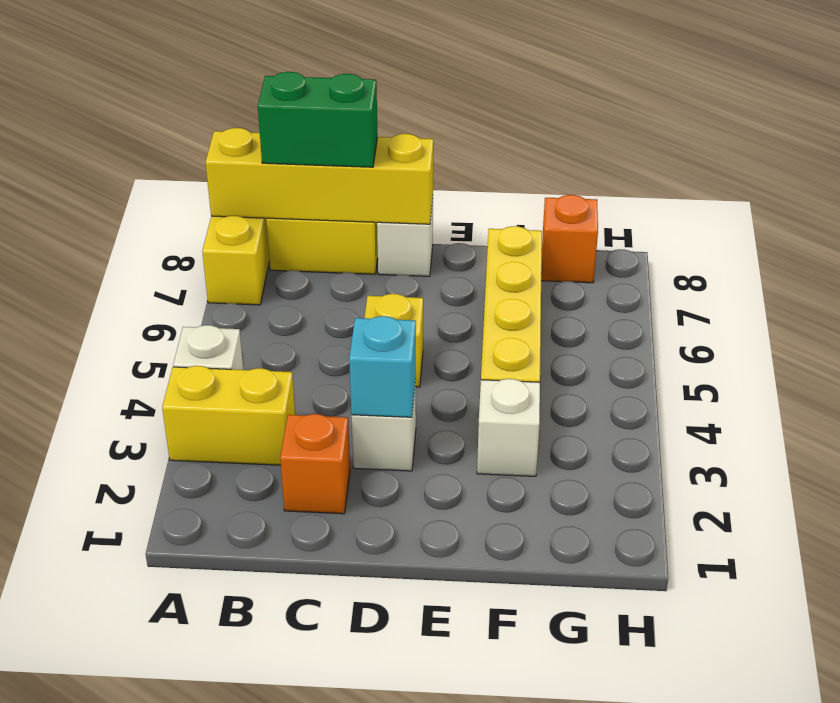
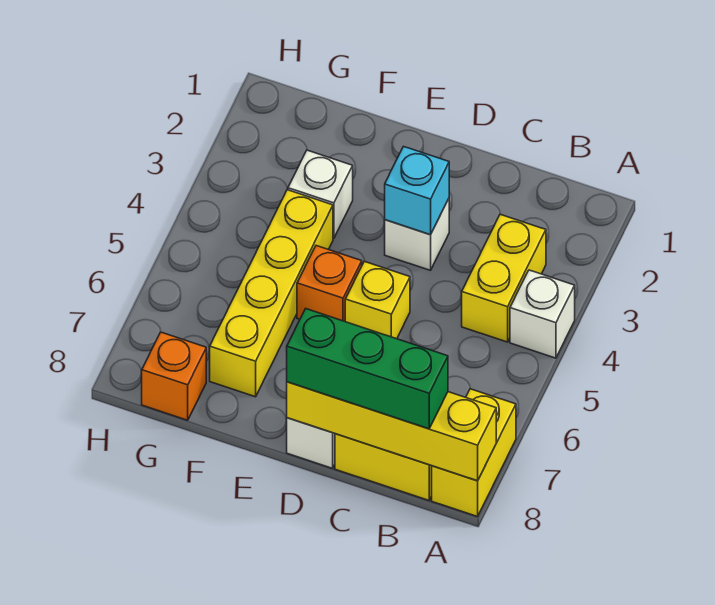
yellow 1x2 brick [162,366,295,465] -> yellow 1x2 brick turned to [462,214,546,342]
green 1x2 brick [258,72,378,167] -> green 1x3 brick [287,309,448,429]
orange 1x1 brick [280,414,350,514] -> orange 1x1 brick moved to [297,246,362,321]

